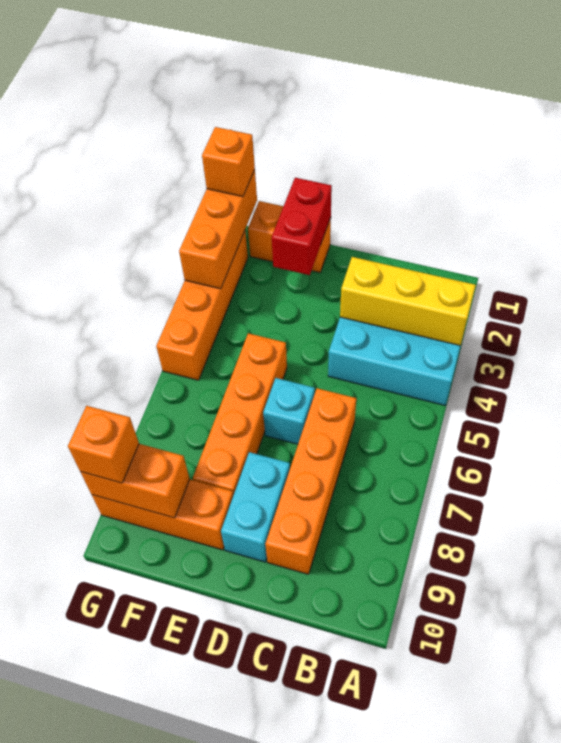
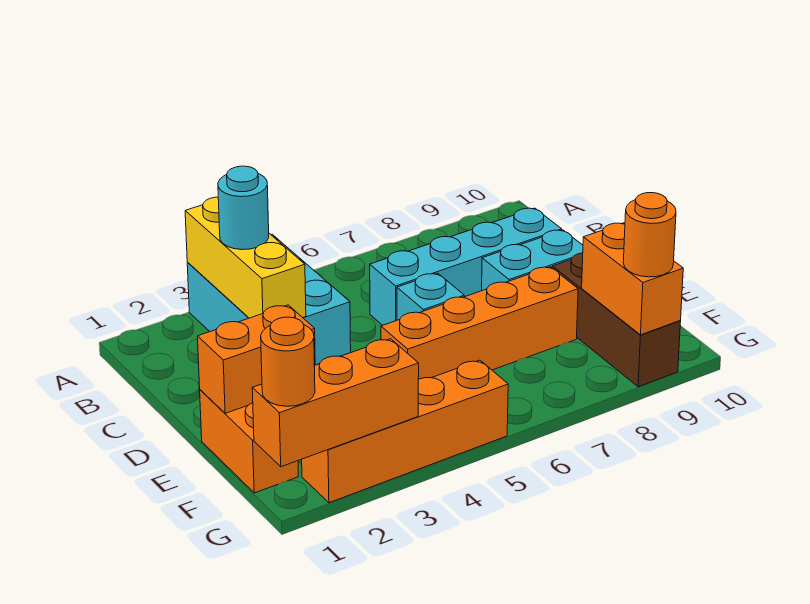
none -> cyan 1x1 round brick [218,166,269,250]
orange 1x4 brick [265,388,356,574] -> cyan 1x4 brick [370,208,562,325]
red 1x2 brick [272,178,332,275] -> orange 1x2 brick [198,305,315,413]
orange 1x3 brick [92,480,233,550] -> brown 1x3 brick [552,253,681,387]
orange 1x1 brick [202,127,255,197] -> orange 1x1 round brick [261,317,315,406]
orange 1x1 brick [68,406,139,483] -> orange 1x1 round brick [623,193,676,277]

